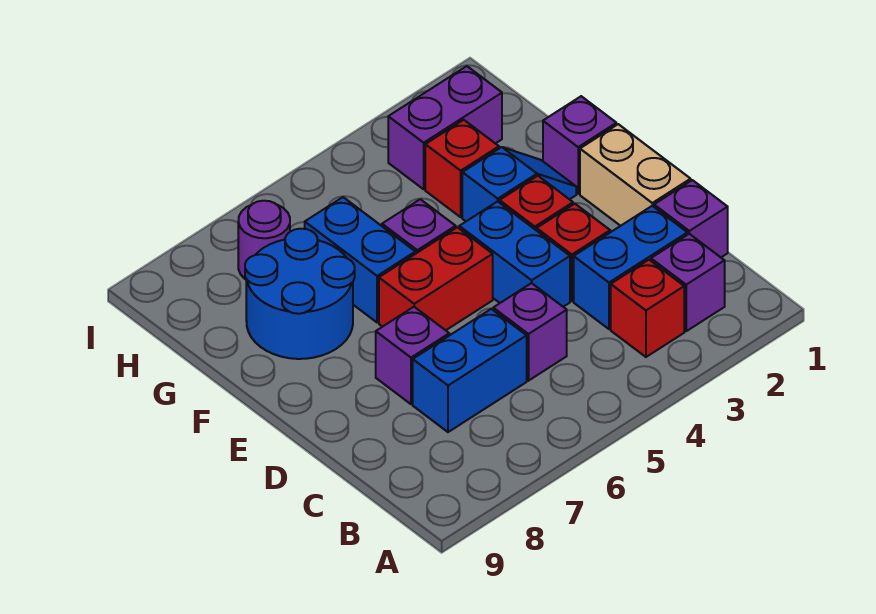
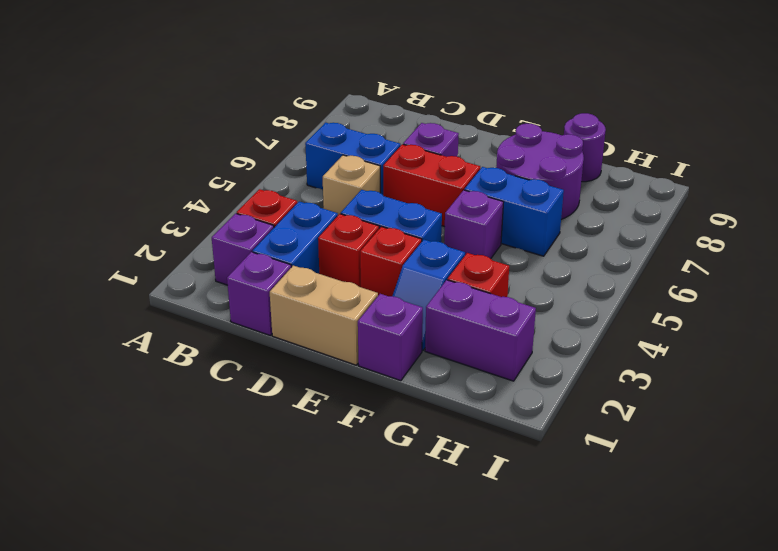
purple 1x1 brick [493,283,567,381] -> tan 1x1 brick [323,155,380,215]
blue 1x2 brick [413,309,527,432] -> blue 1x2 brick turned to [305,123,400,195]
red 1x2 brick [379,227,493,330] -> red 1x2 brick turned to [383,144,480,227]
blue 2x2 round brick [245,229,355,359] -> purple 2x2 round brick [496,124,584,219]
purple 1x2 brick [388,66,502,189] -> purple 1x2 brick turned to [425,280,536,381]
purple 1x1 round brick [238,201,290,279] -> purple 1x1 round brick moved to [564,113,606,182]

